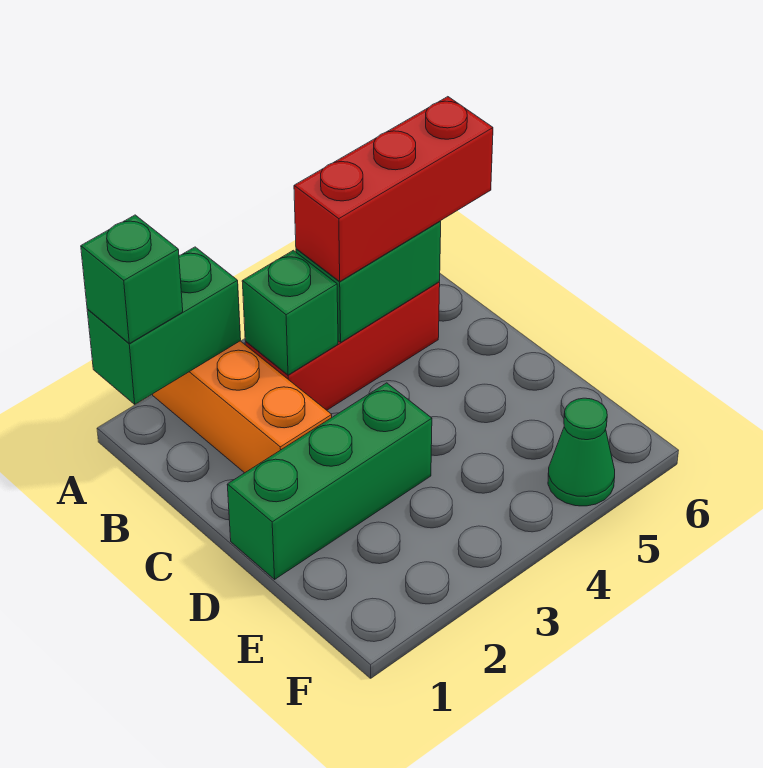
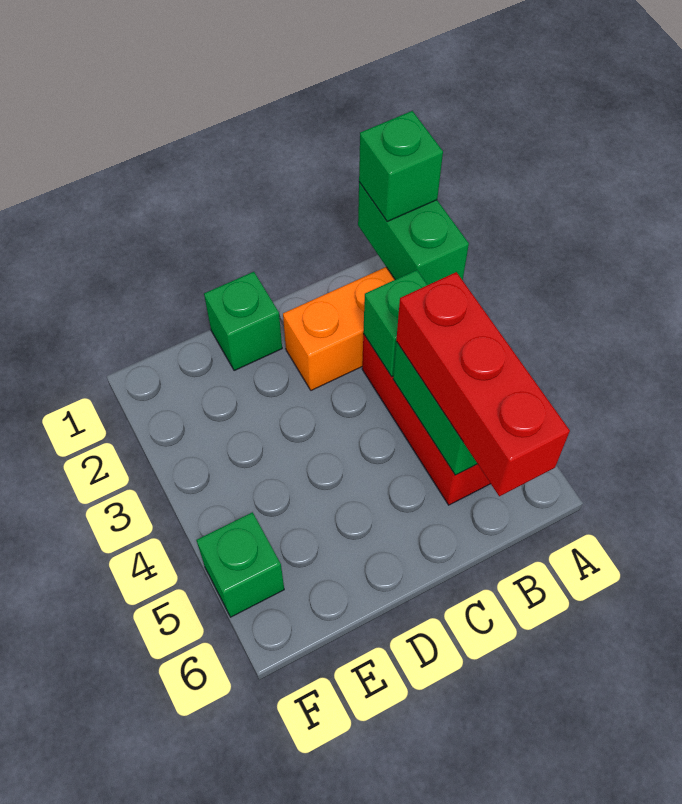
green 1x3 brick [227,383,432,579] -> green 1x1 brick [204,272,282,371]
green 1x1 cone [548,398,615,506] -> green 1x1 brick [196,512,284,617]

